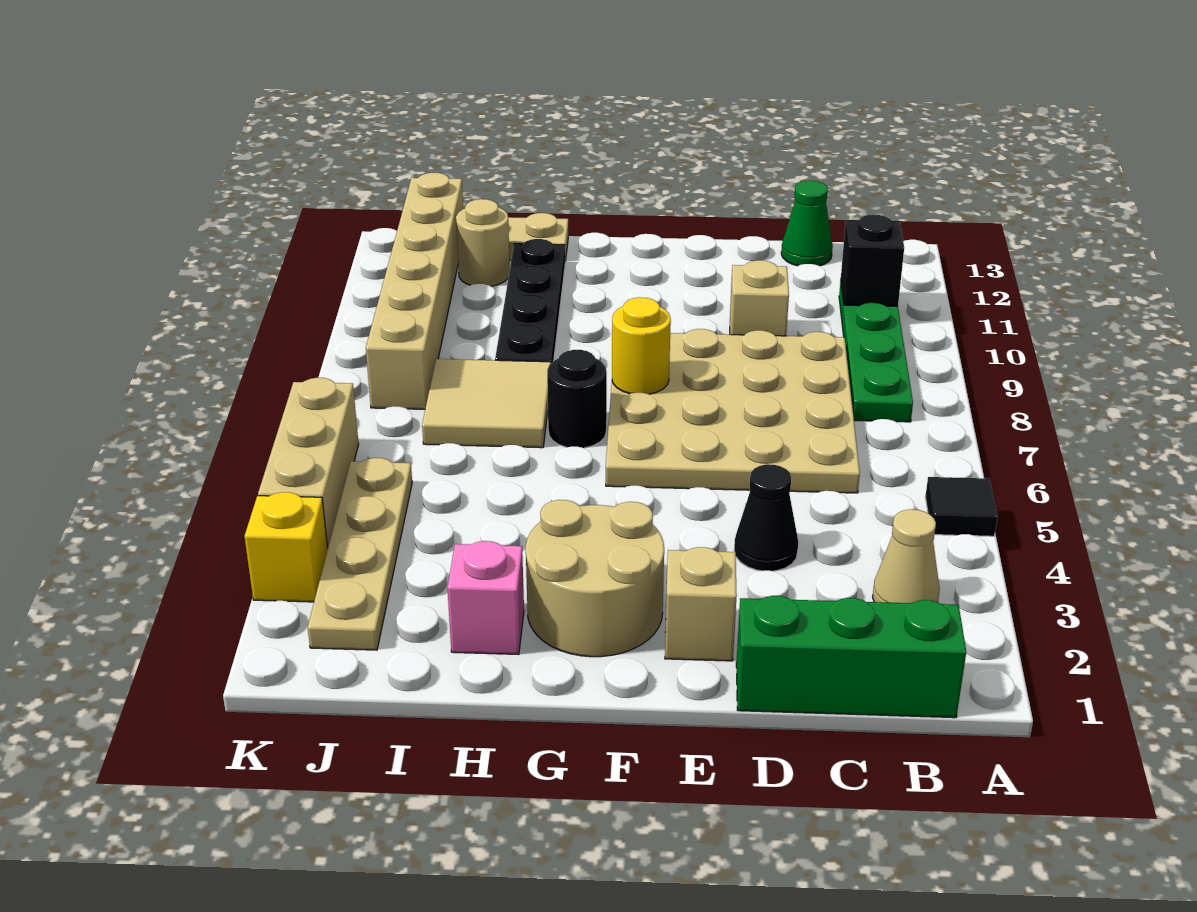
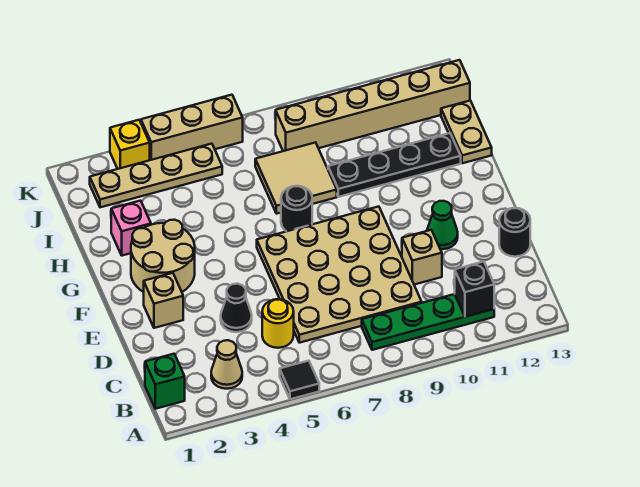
green 1x3 brick [736,596,966,718] -> green 1x1 brick [145,354,185,409]
green 1x1 cone [781,181,833,266] -> green 1x1 cone moved to [427,201,458,249]
none -> black 1x1 round brick [499,208,530,257]
yellow 1x1 round brick [612,297,671,394] -> yellow 1x1 round brick moved to [262,299,294,348]
tan 1x1 round brick [456,199,510,286] -> none

